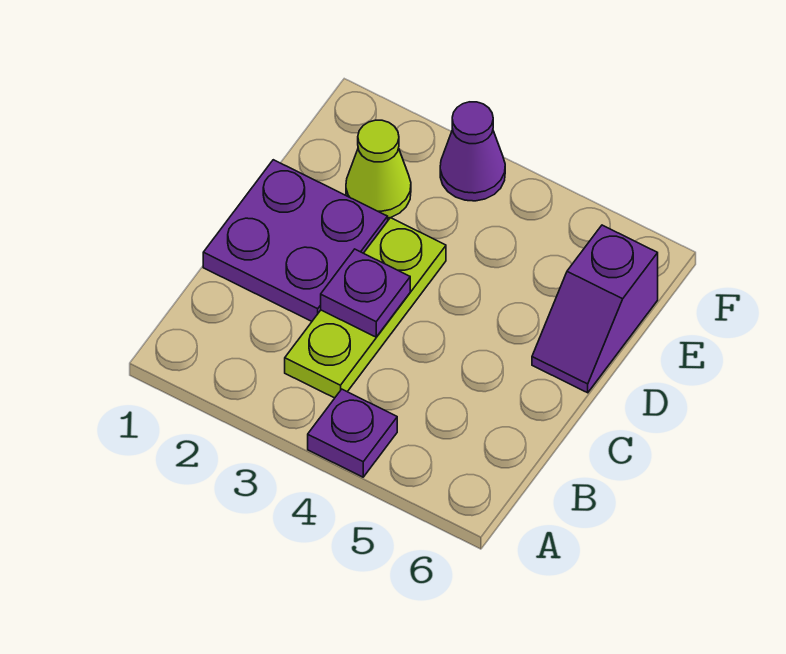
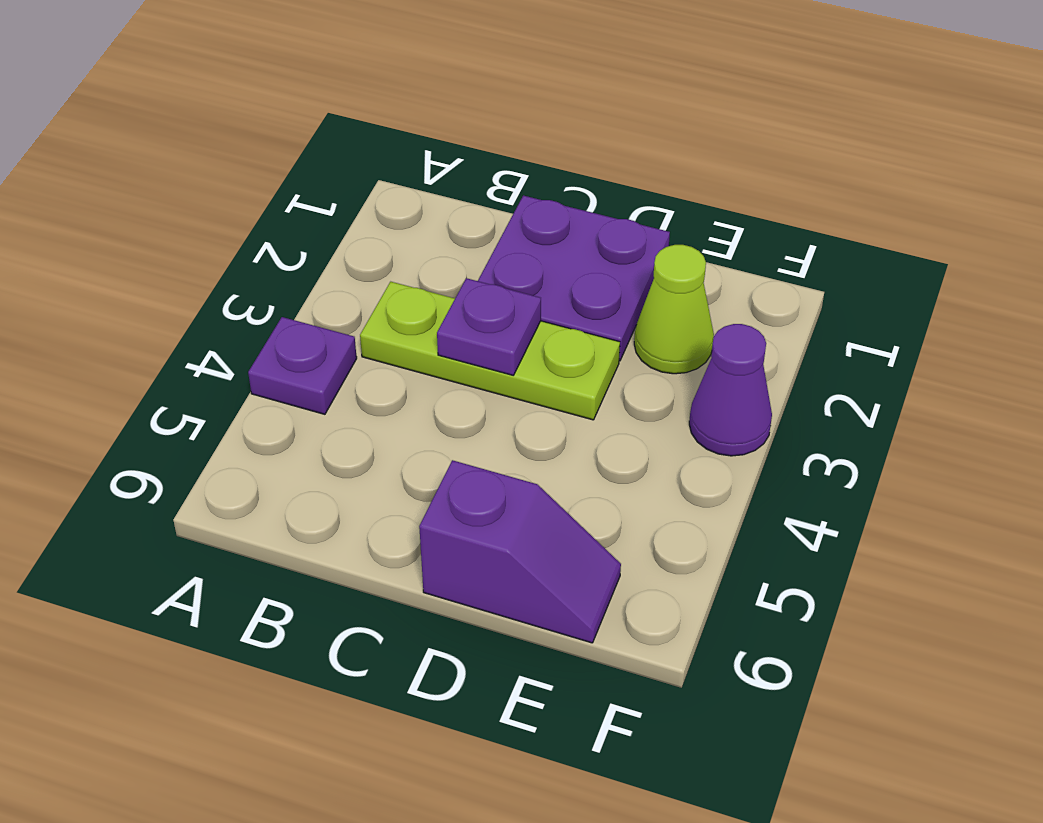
purple 1x2 slope [532,225,658,393] -> purple 1x2 slope turned to [419,460,621,643]

